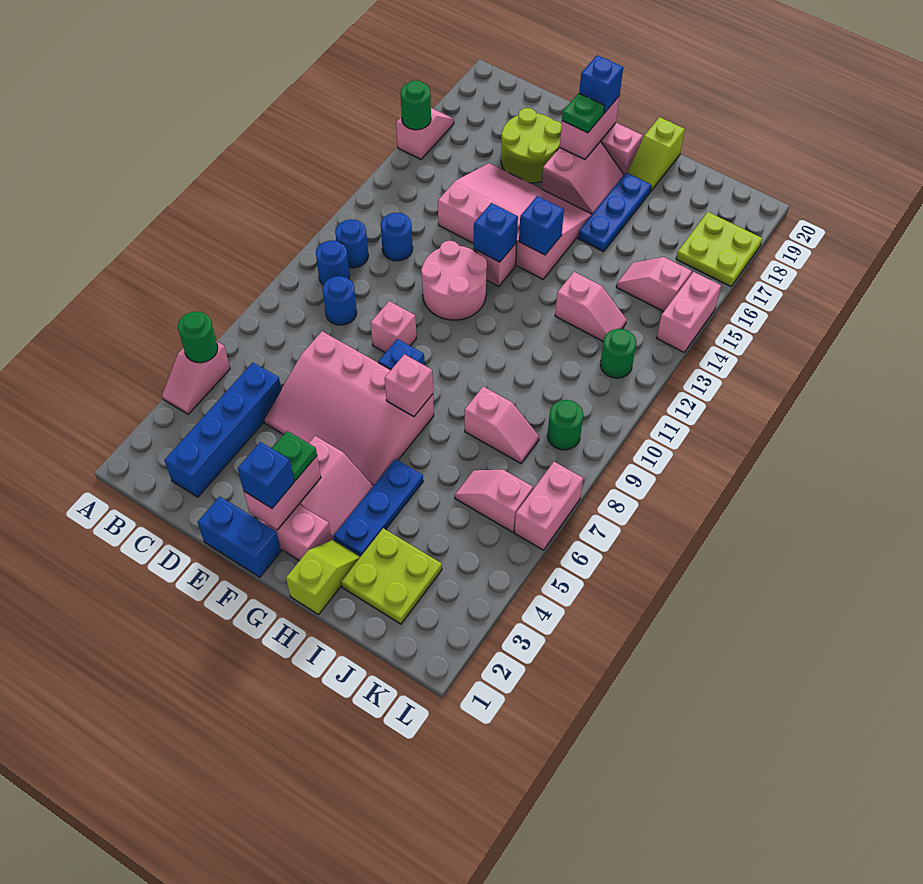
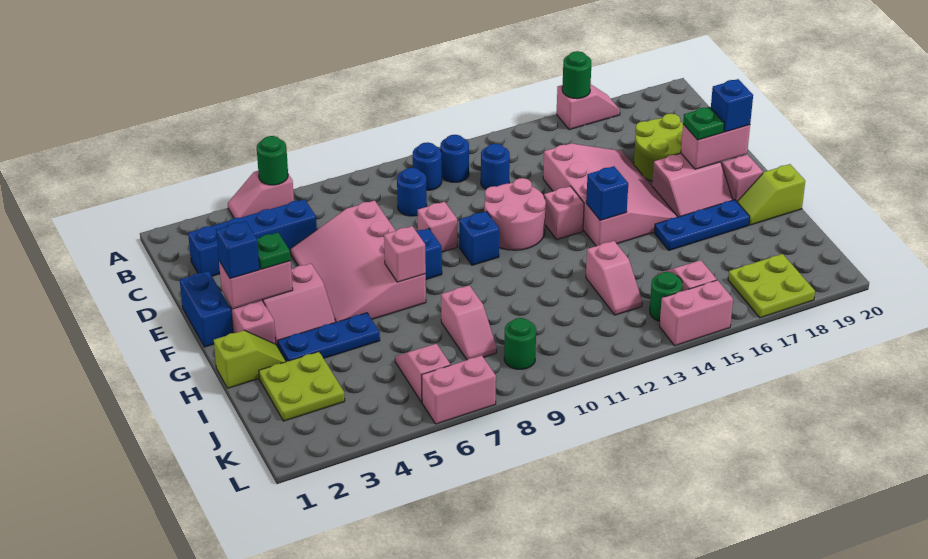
blue 1x1 brick [474,203,518,262] -> blue 1x1 brick moved to [459,211,499,265]
green 1x1 round brick [600,329,636,378] -> green 1x1 round brick moved to [650,272,683,321]

